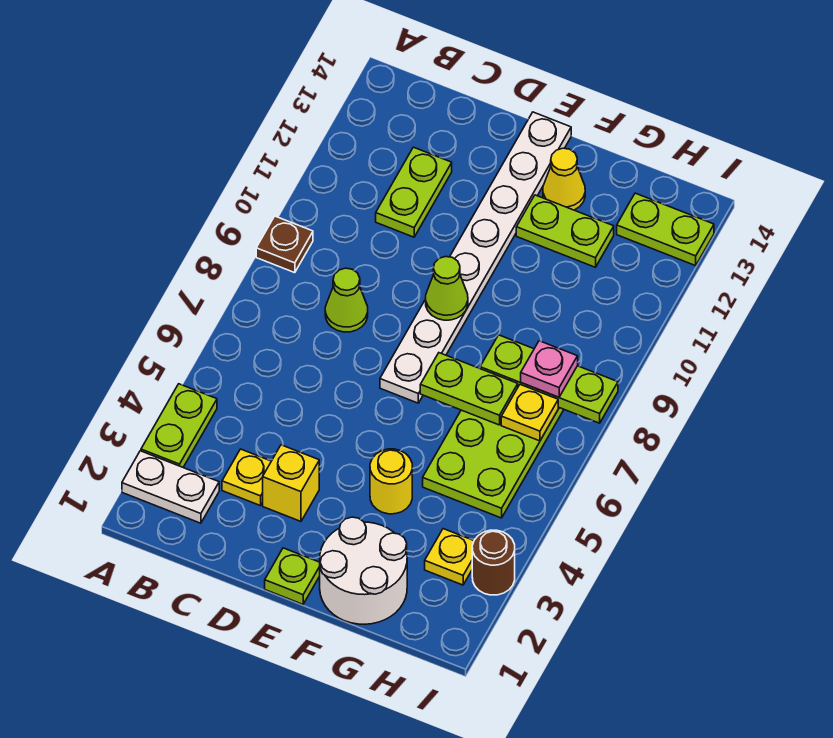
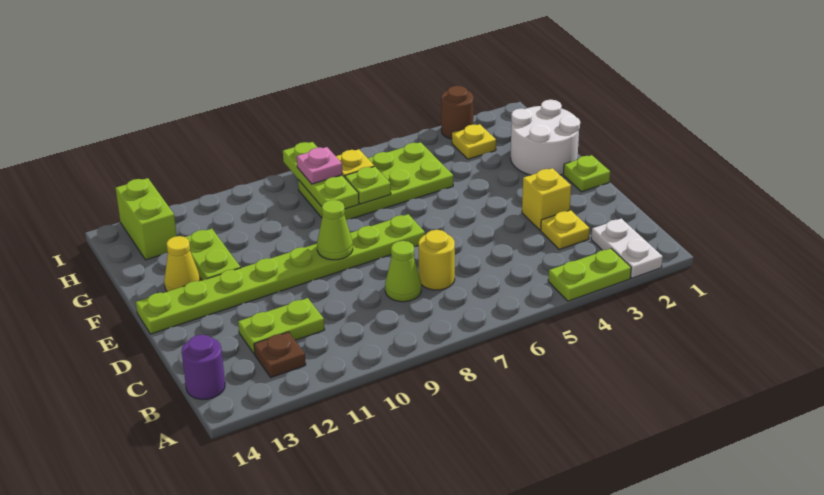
brown 1x1 plate [256,216,313,273] -> brown 1x1 plate moved to [254,332,306,377]
none -> purple 1x1 round brick [182,335,225,399]
white 1x8 plate [380,112,571,403] -> lime 1x8 plate [136,214,425,334]
yellow 1x1 round brick [370,449,412,514] -> yellow 1x1 round brick moved to [419,230,455,290]
lime 1x2 plate [420,353,518,425] -> lime 1x1 plate [345,166,391,204]
lime 1x2 plate [617,193,714,266] -> lime 1x2 brick [116,178,177,260]

